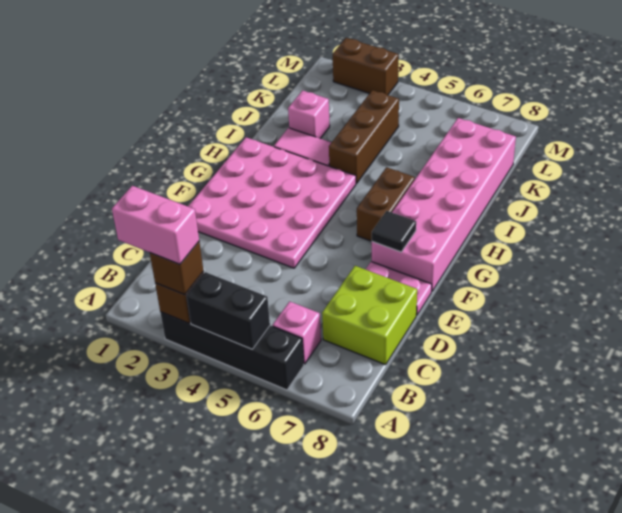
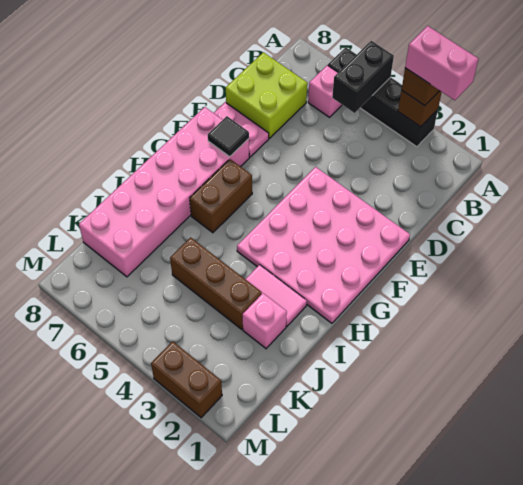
black 1x2 brick [187,272,270,349] -> black 1x2 brick turned to [332,41,394,113]
brown 1x3 brick [329,90,399,183] -> brown 1x3 brick turned to [170,237,262,329]

